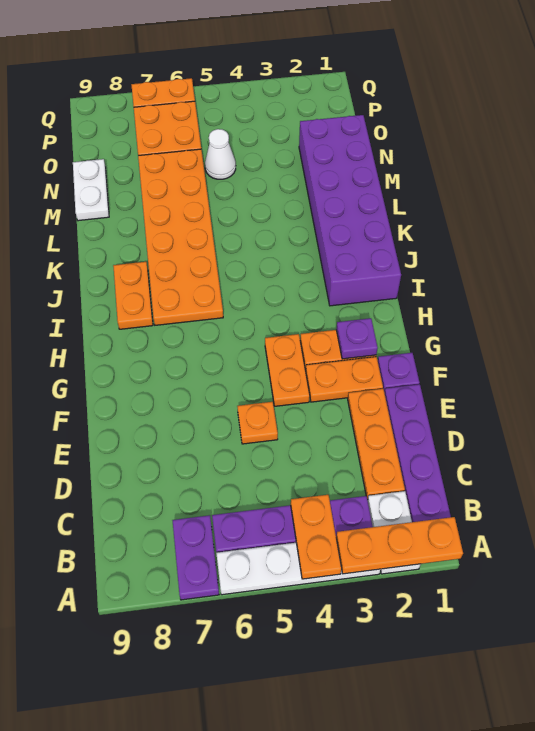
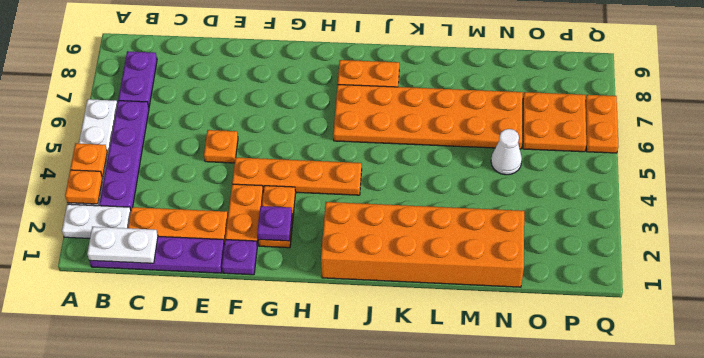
orange 1x3 plate [336,517,463,574] -> orange 1x1 plate [65,170,103,204]
orange 1x2 plate [291,495,342,579] -> orange 1x1 plate [71,143,107,177]
purple 1x2 plate [172,515,219,600] -> purple 1x2 plate turned to [118,51,157,106]
orange 1x2 plate [265,334,310,406] -> orange 1x4 plate [232,157,362,195]
purple 2x6 brick [299,115,401,306] -> orange 2x6 brick [321,202,524,287]
white 1x2 plate [73,159,109,221] -> white 1x2 plate moved to [87,227,158,263]

